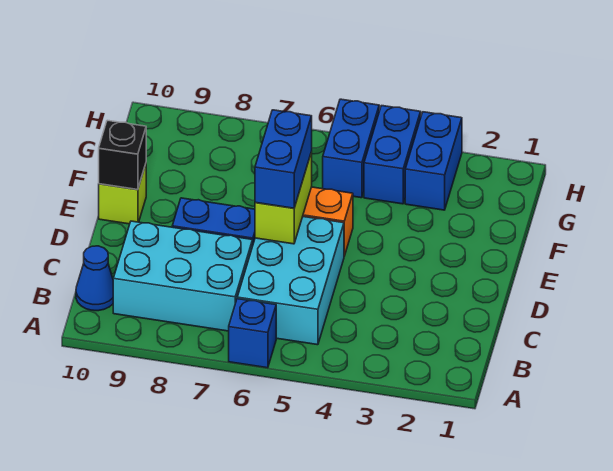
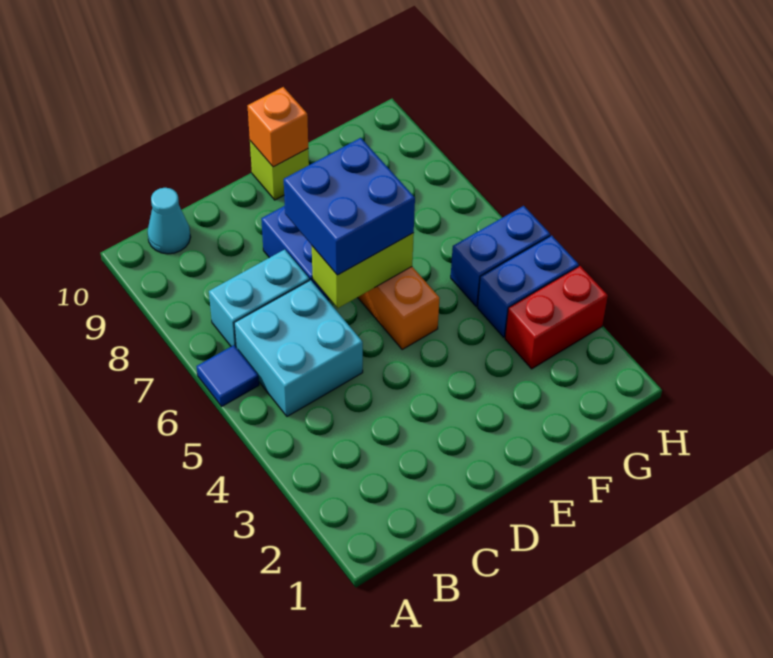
blue 1x1 brick [229,299,276,368] -> blue 1x1 tile [197,345,259,406]
cyan 2x3 brick [237,217,344,345] -> cyan 2x2 brick [234,280,363,417]
cyan 2x3 brick [113,221,253,331] -> cyan 1x2 brick [209,249,309,347]
blue 1x1 cone [76,246,113,311] -> cyan 1x1 cone [148,188,191,254]
blue 1x2 brick [255,110,312,208] -> blue 2x2 brick [284,138,415,275]
black 1x1 brick [99,120,146,190] -> orange 1x1 brick [248,87,308,167]
blue 1x2 brick [405,112,462,210] -> red 1x2 brick [505,266,608,369]

